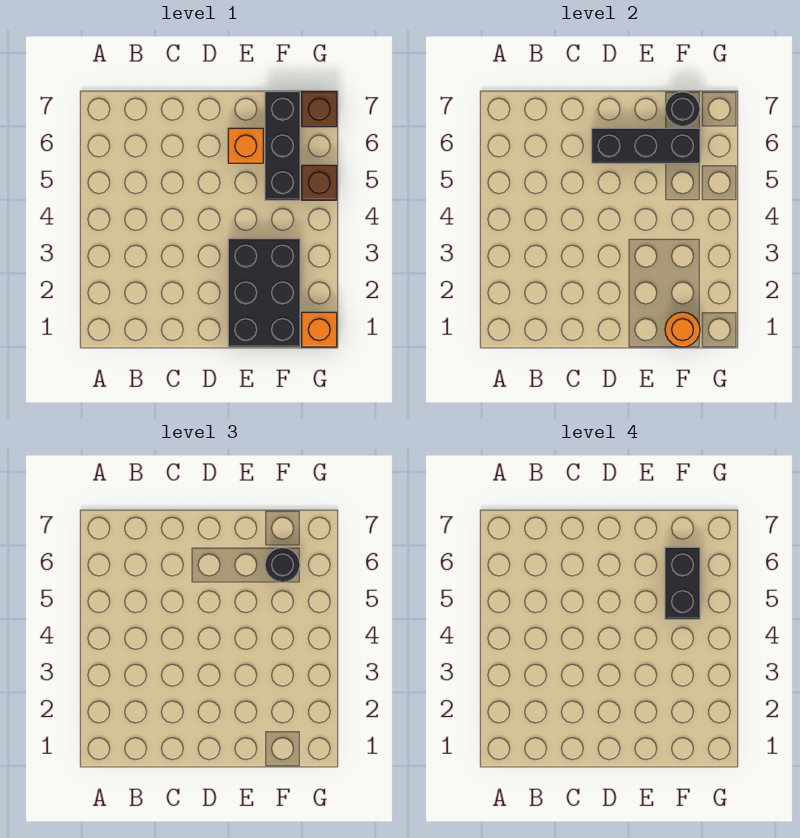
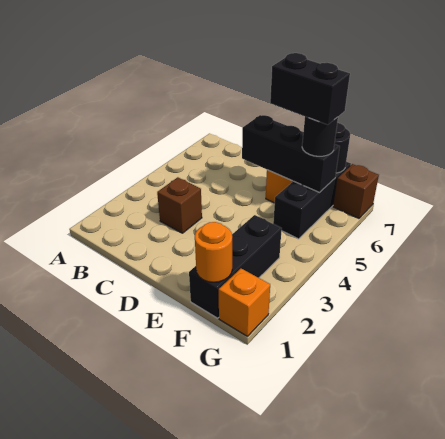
black 2x3 brick [228,239,300,347] -> black 1x3 brick [189,215,282,318]
black 1x2 brick [665,547,700,619] -> black 1x2 brick turned to [270,53,350,125]
brown 1x1 brick [302,165,337,200] -> brown 1x1 brick moved to [157,177,202,233]

